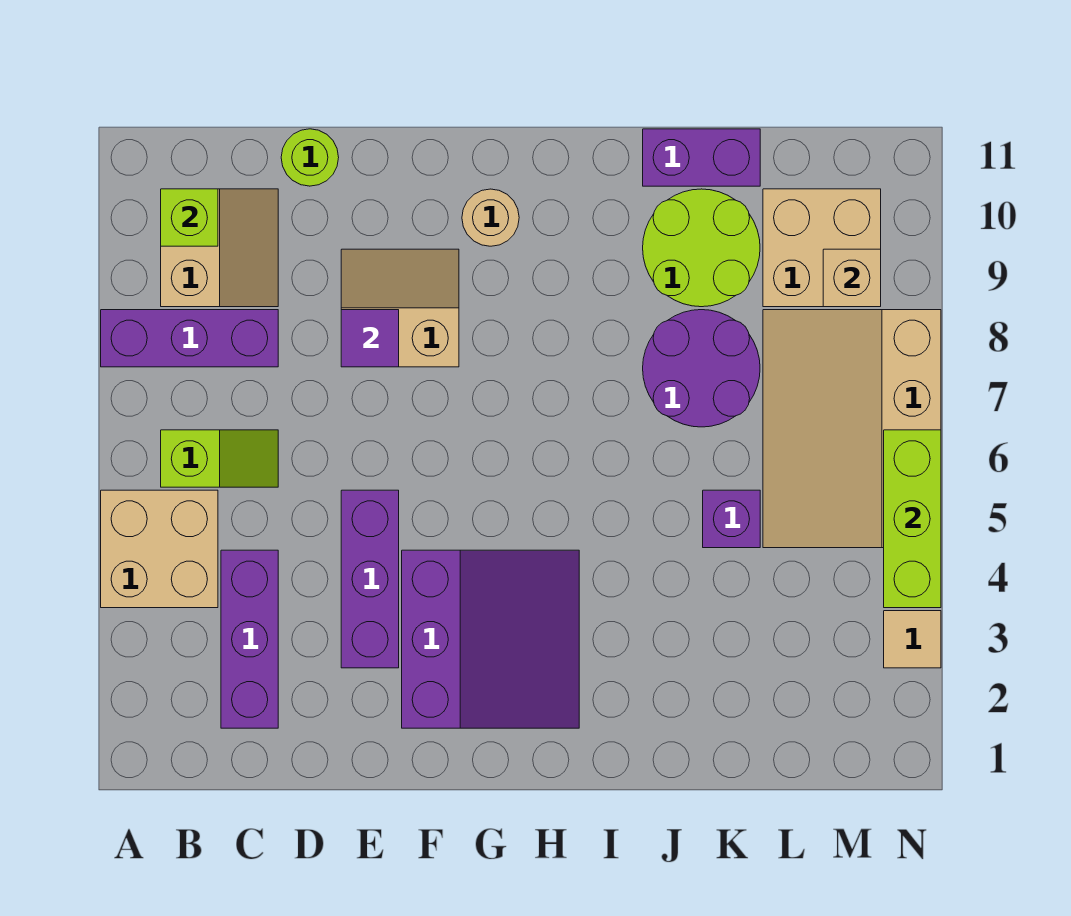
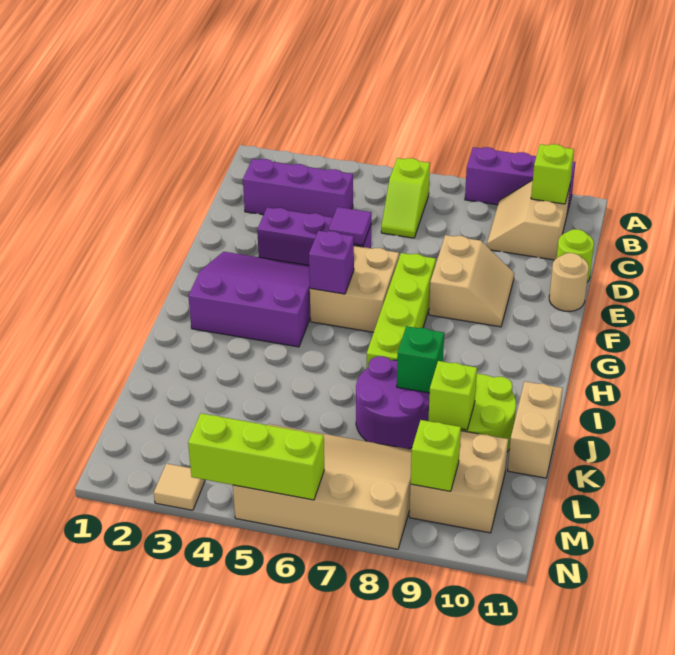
tan 2x2 brick [101,490,218,608] -> tan 2x2 brick moved to [310,246,399,332]
purple 1x3 brick [101,310,278,367] -> purple 1x3 brick turned to [465,147,575,213]
tan 2x2 slope [161,189,278,307] -> tan 2x2 slope turned to [487,180,570,260]
purple 1x1 tile [341,310,399,367] -> purple 1x1 tile moved to [329,207,371,245]
purple 3x3 slope [402,550,579,728] -> purple 3x3 slope turned to [188,252,310,347]
none -> lime 1x4 brick [366,253,436,369]
tan 1x1 round brick [462,189,519,246] -> tan 1x1 round brick moved to [549,253,589,311]
none -> green 1x1 brick [397,326,444,393]
purple 1x2 brick [643,129,760,186] -> tan 1x2 brick [508,382,563,478]
purple 1x1 brick [703,490,760,548] -> purple 1x1 brick moved to [309,231,354,294]
none -> lime 1x1 brick [428,361,477,430]
tan 1x1 brick [823,249,881,307] -> lime 1x1 brick [411,420,461,491]

